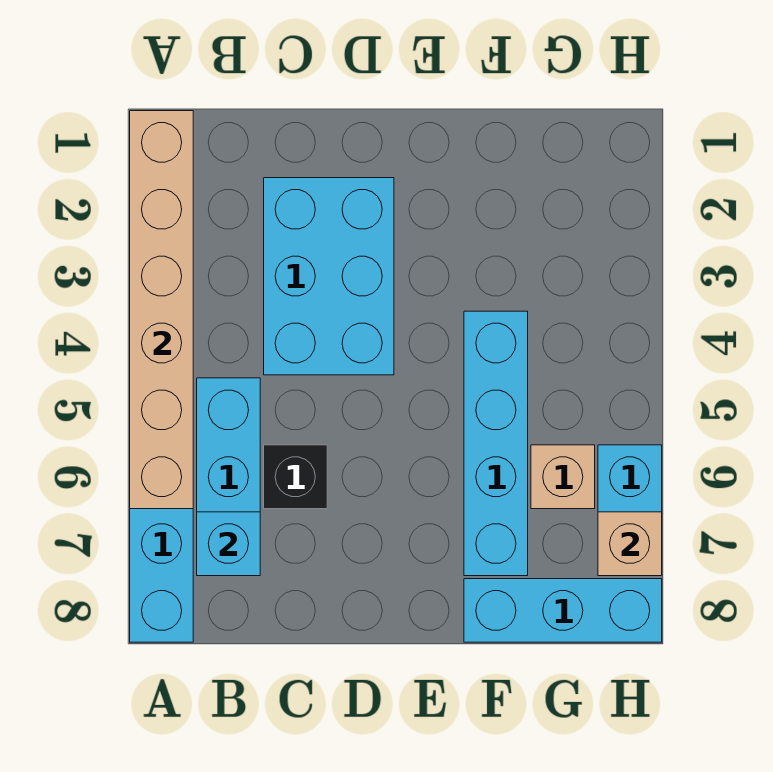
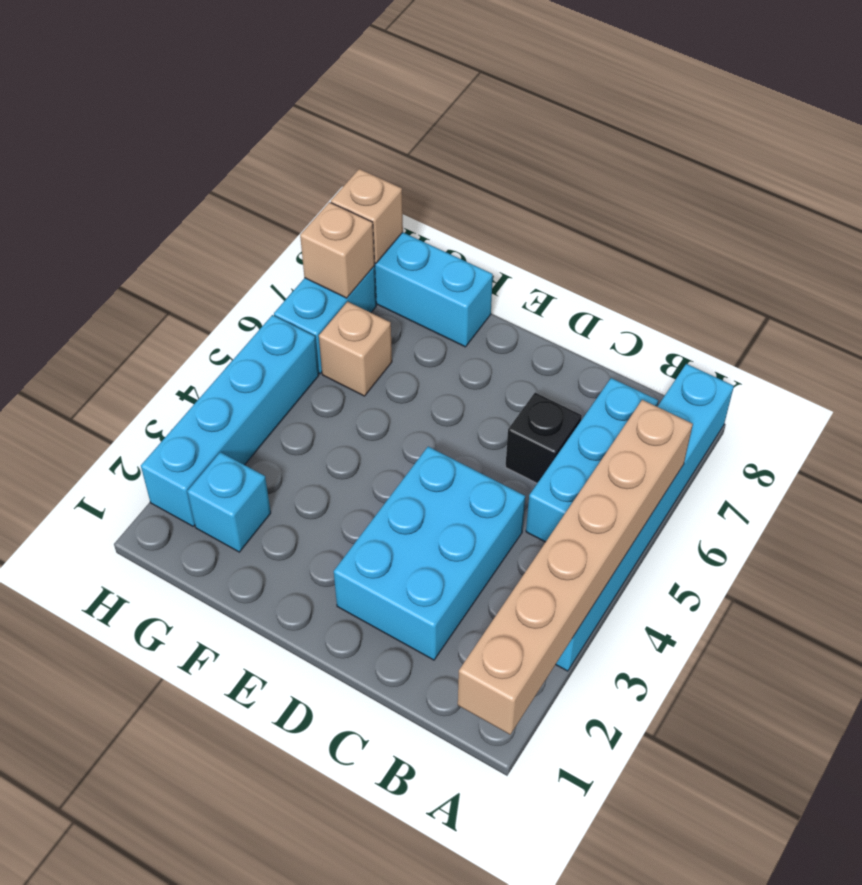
cyan 1x1 brick [197,512,260,576] -> cyan 1x1 brick moved to [187,452,271,552]
cyan 1x4 brick [464,311,528,576] -> cyan 1x4 brick moved to [141,315,319,526]
none -> tan 1x1 brick [331,169,403,264]

